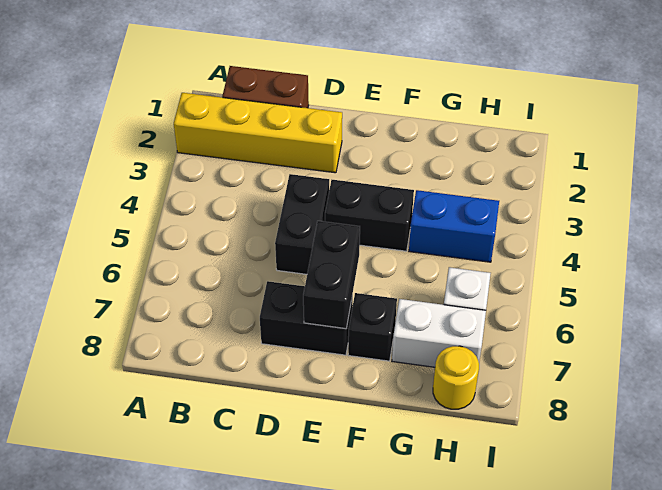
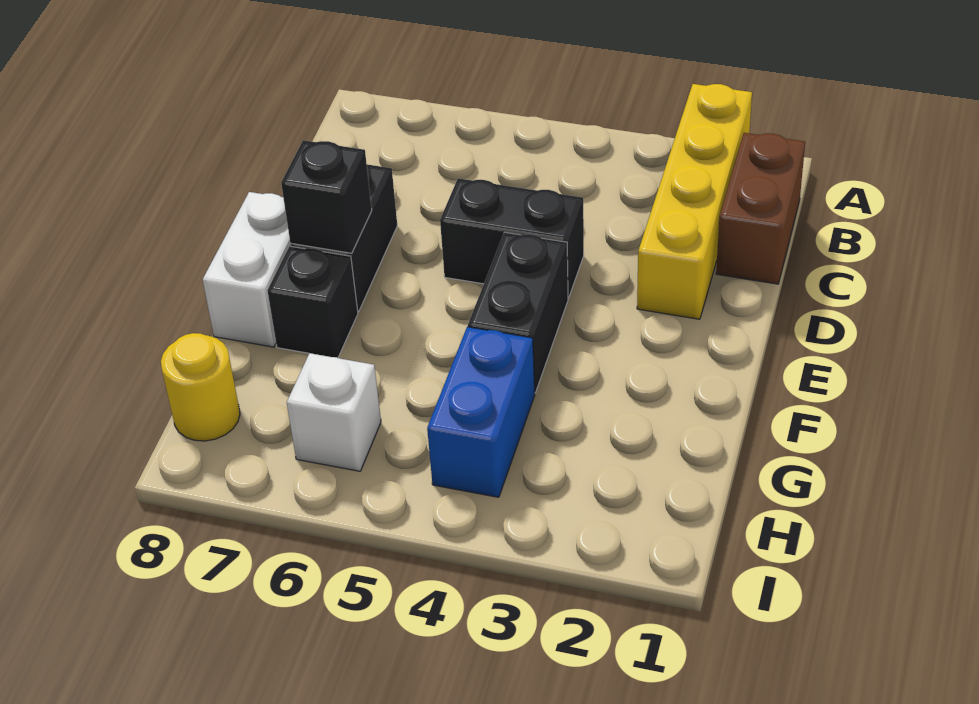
black 1x2 brick [303,221,360,329] -> black 1x1 brick [281,140,372,253]
white 1x2 brick [392,299,486,367] -> white 1x2 brick moved to [203,192,291,347]

